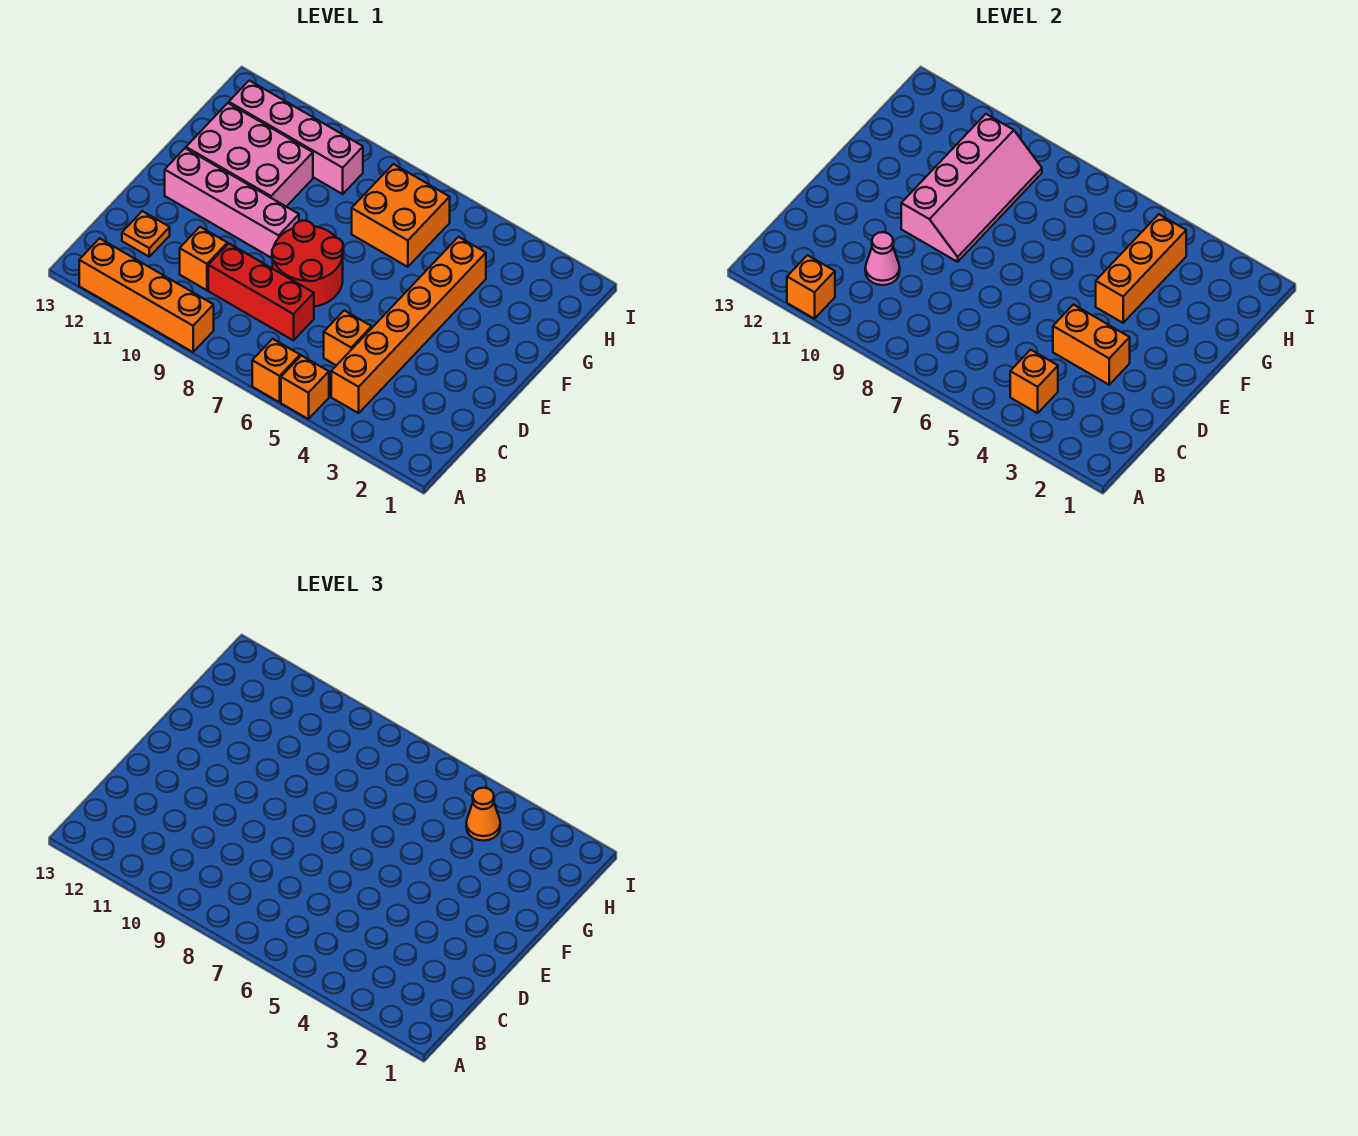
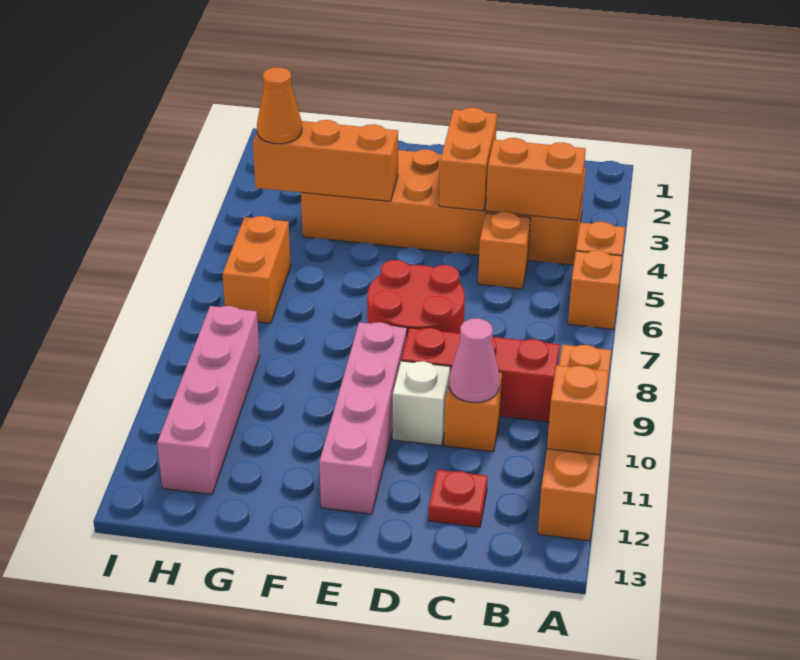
orange 1x6 brick [331,237,486,413] -> orange 2x6 brick [301,149,586,265]
orange 1x1 brick [1010,350,1058,413] -> orange 1x2 brick [486,138,586,220]
red 1x3 brick [208,244,314,340] -> red 1x3 brick turned to [401,328,560,422]
orange 1x1 plate [122,211,170,257] -> red 1x1 plate [429,470,488,527]
none -> white 1x1 brick [393,361,450,446]
pink 2x4 slope [901,114,1042,262] -> none
pink 2x3 brick [186,103,313,207] -> none
orange 2x2 brick [352,164,450,267] -> orange 1x2 brick [223,216,291,324]

